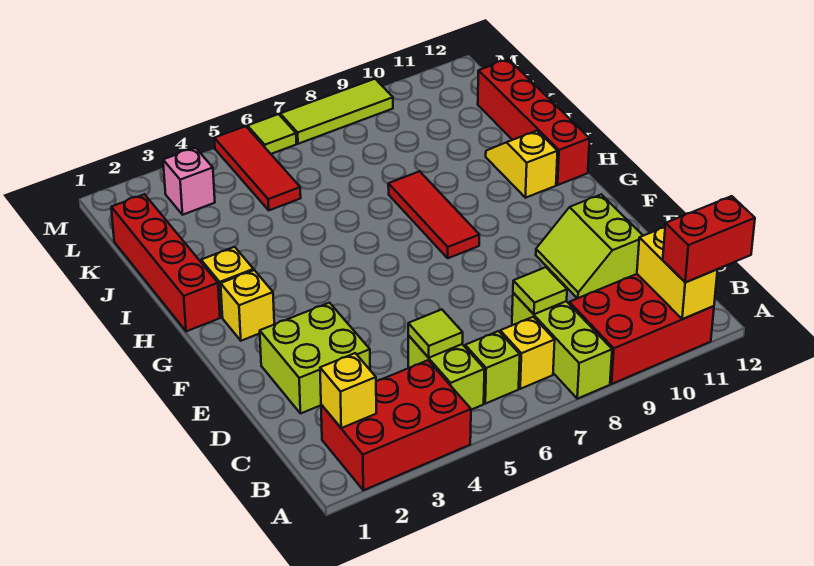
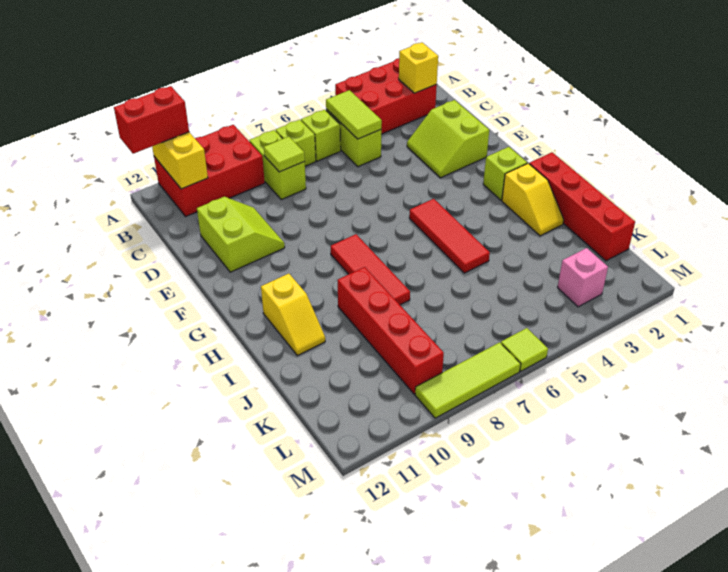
lime 1x3 brick [512,293,612,399] -> lime 1x2 brick [249,130,306,200]
yellow 1x1 brick [500,317,555,389] -> lime 1x1 brick [276,120,316,166]
lime 1x1 tile [408,309,463,358] -> lime 1x2 tile [326,90,382,139]
lime 2x2 brick [260,303,370,414] -> lime 2x2 slope [407,100,489,178]
yellow 1x1 brick [221,270,274,341] -> lime 1x1 brick [483,147,527,200]
red 1x4 brick [478,59,590,185] -> red 1x4 brick moved to [337,267,444,394]
red 1x3 tile [214,126,301,210] -> red 1x3 tile moved to [409,199,490,273]

